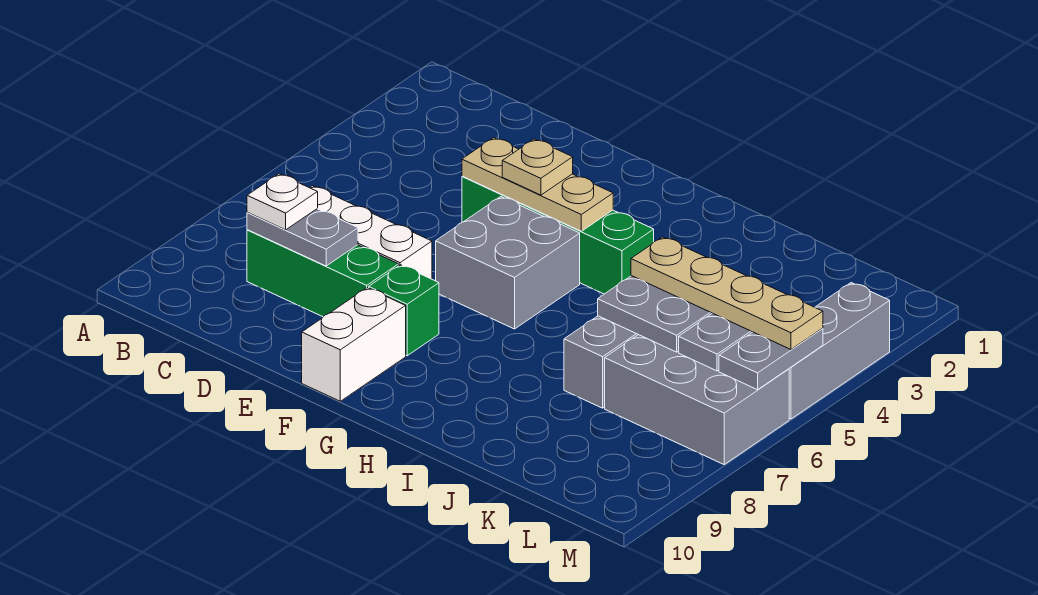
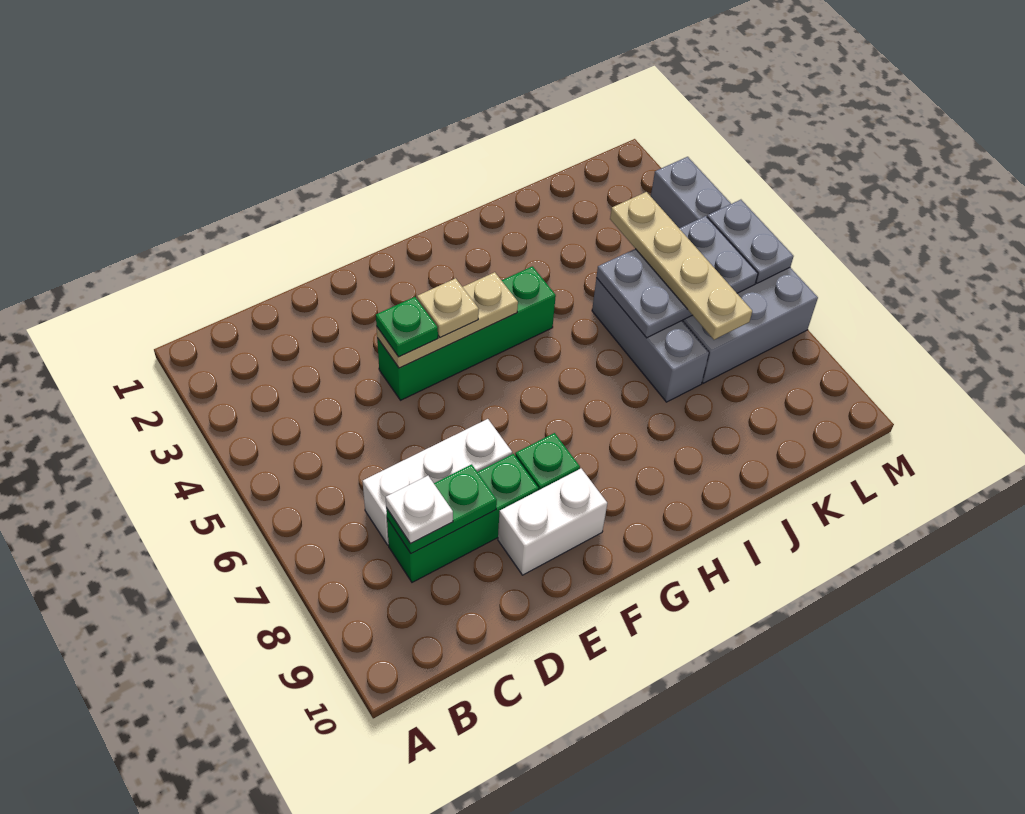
grey 1x2 plate [247,209,358,266] -> green 1x2 plate [386,464,497,554]
none -> green 1x1 plate [376,297,438,357]
grey 2x2 brick [436,197,580,329] -> none
white 1x2 brick [302,288,406,401] -> white 1x2 brick turned to [498,469,607,575]
tan 1x4 plate [631,237,823,349] -> tan 1x4 plate turned to [610,192,752,340]

